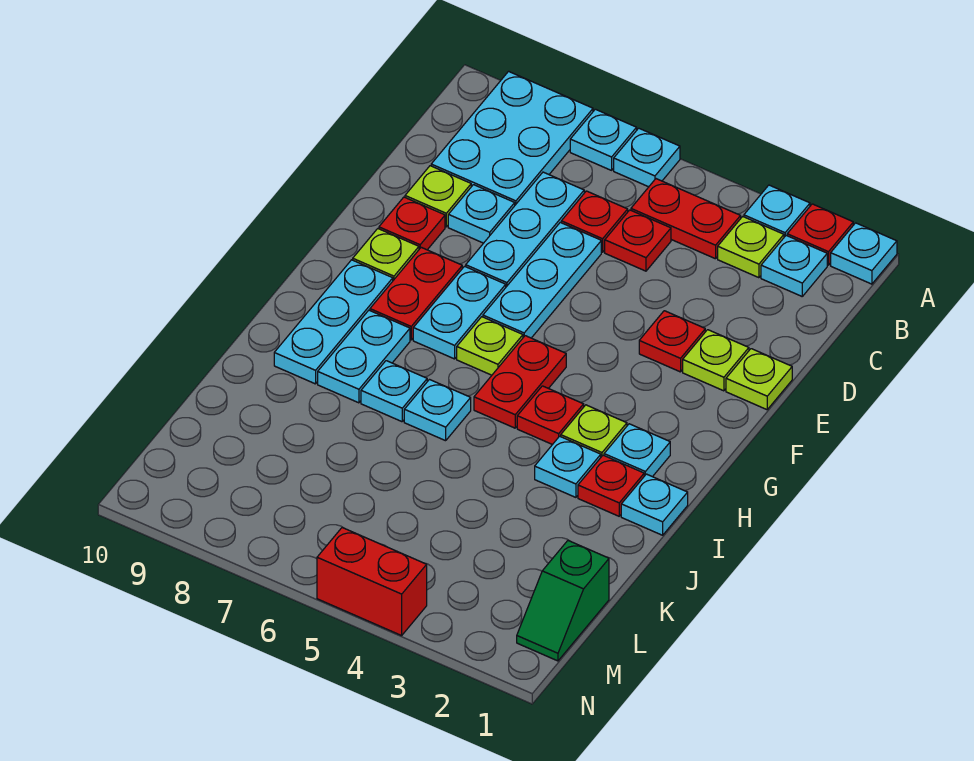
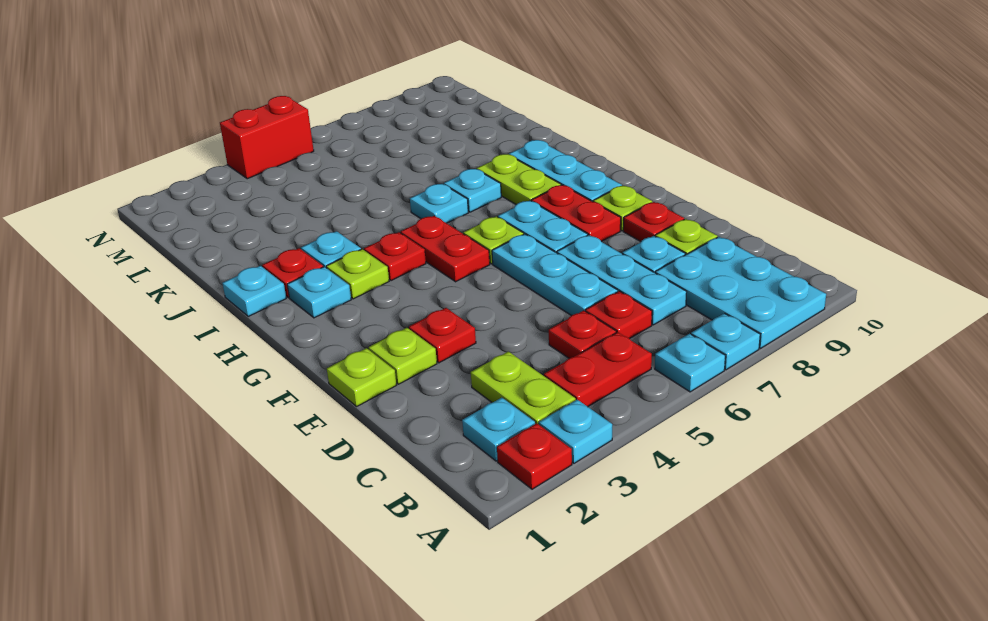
cyan 1x1 plate [831,223,897,284] -> none
lime 1x1 plate [718,217,784,278] -> lime 1x2 plate [471,351,576,424]
cyan 1x2 plate [318,310,410,403] -> lime 1x2 plate [477,154,561,204]
green 1x2 slope [517,540,609,661] -> none

